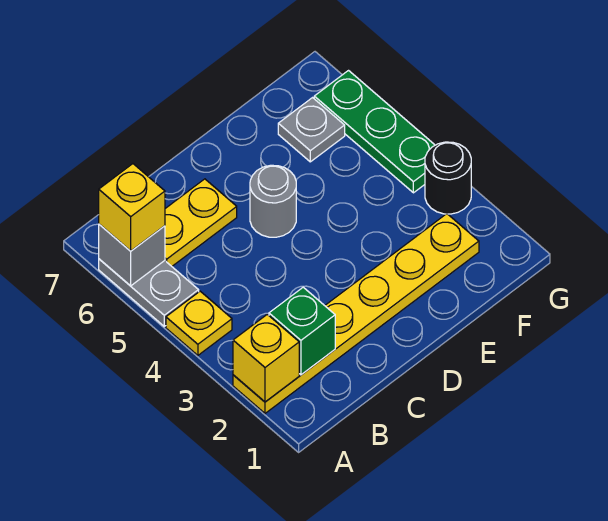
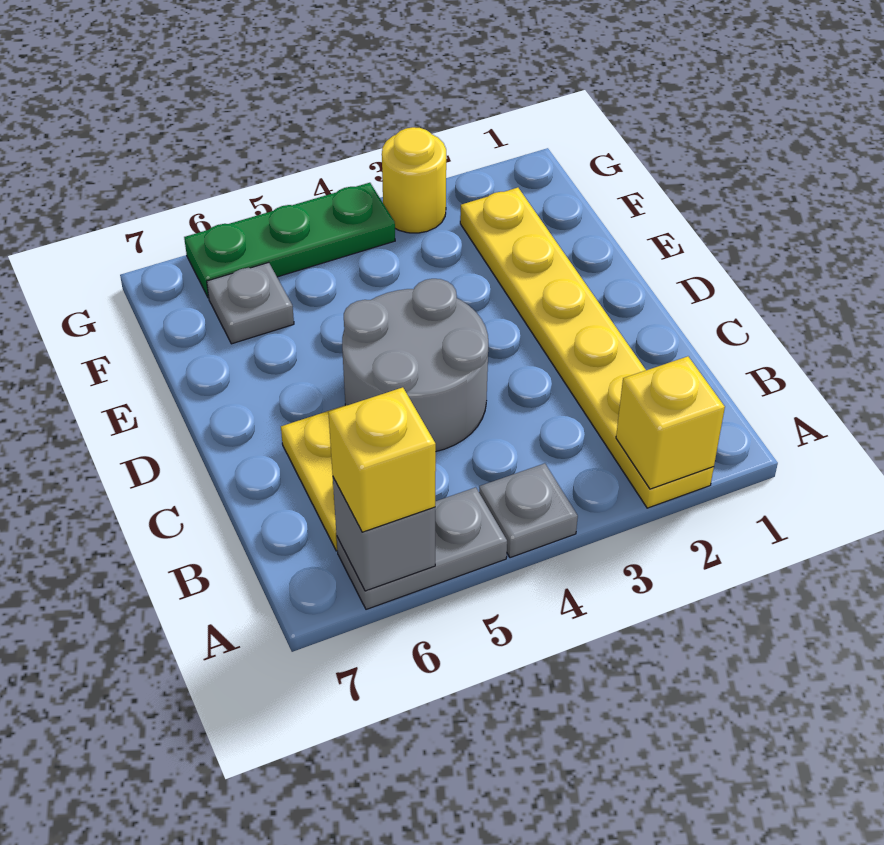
yellow 1x1 plate [166,291,232,355] -> grey 1x1 plate [479,463,578,558]
green 1x1 brick [269,287,335,375] -> none
grey 1x1 round brick [250,165,296,237] -> grey 2x2 round brick [342,279,488,451]
black 1x1 round brick [425,142,471,214] -> yellow 1x1 round brick [382,127,446,233]

